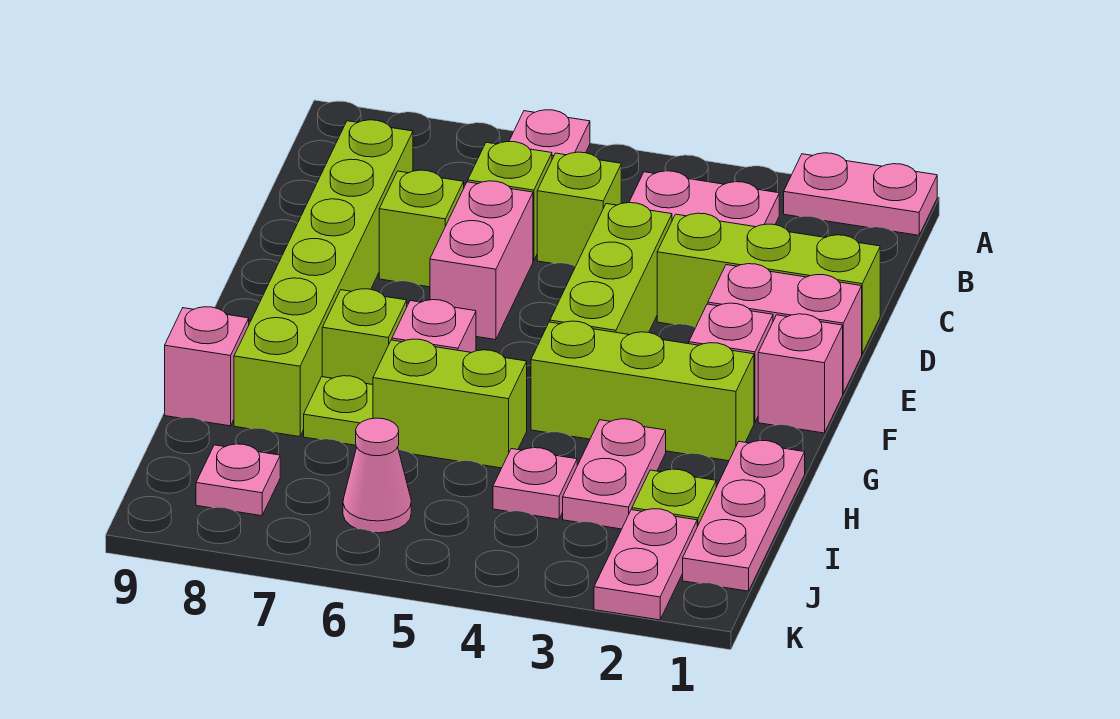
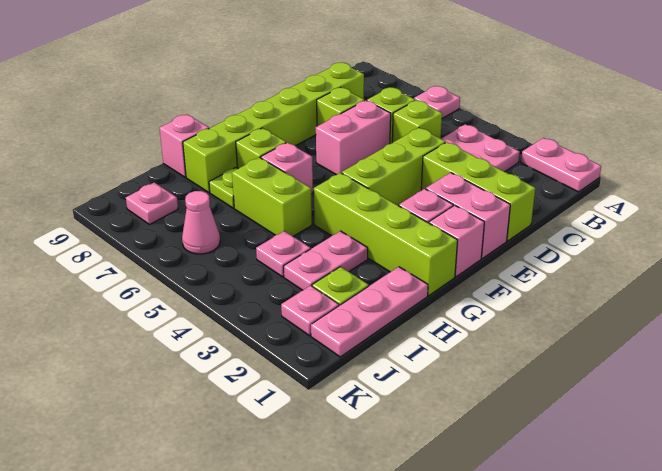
lime 1x3 brick [531,321,754,461] -> lime 1x4 brick [314,173,458,296]
pink 1x2 plate [594,509,697,620] -> pink 1x1 plate [281,286,339,336]

